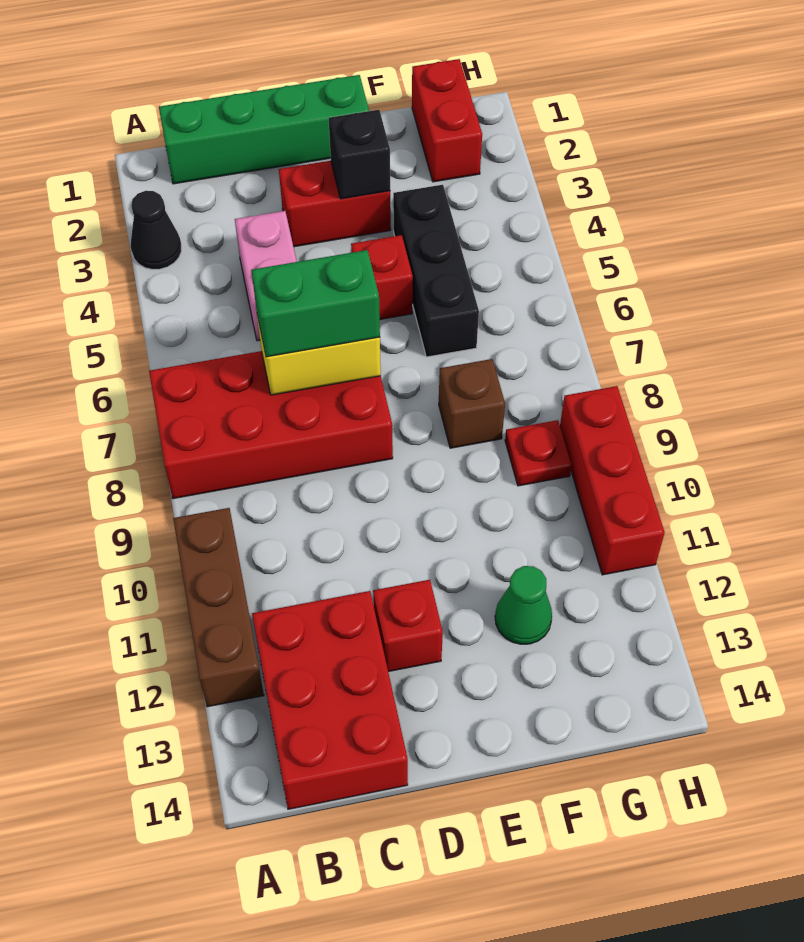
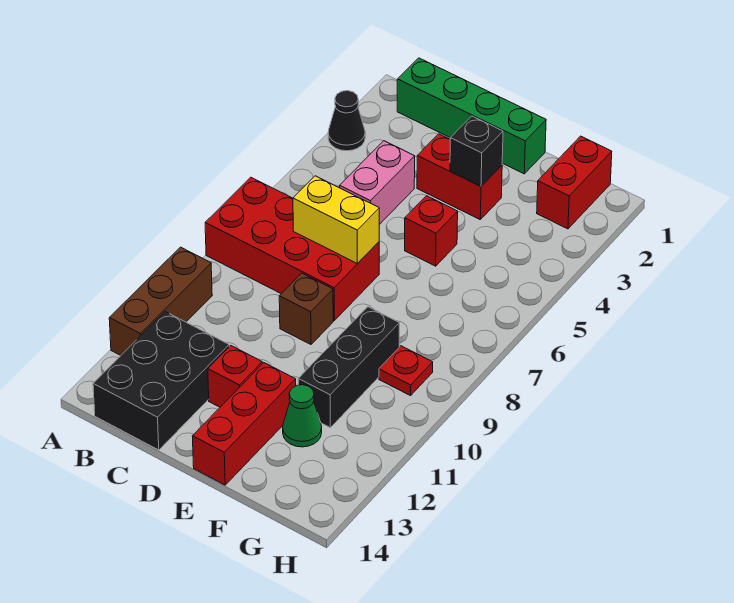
red 2x3 brick [252,591,408,809] -> black 2x3 brick [93,312,229,450]
green 1x2 brick [251,250,380,357] -> none
black 1x3 brick [393,185,479,357] -> black 1x3 brick moved to [298,307,399,427]
brown 1x1 brick [439,359,505,448] -> brown 1x1 brick moved to [279,273,333,344]
red 1x3 brick [560,386,665,575] -> red 1x3 brick moved to [192,363,296,485]

